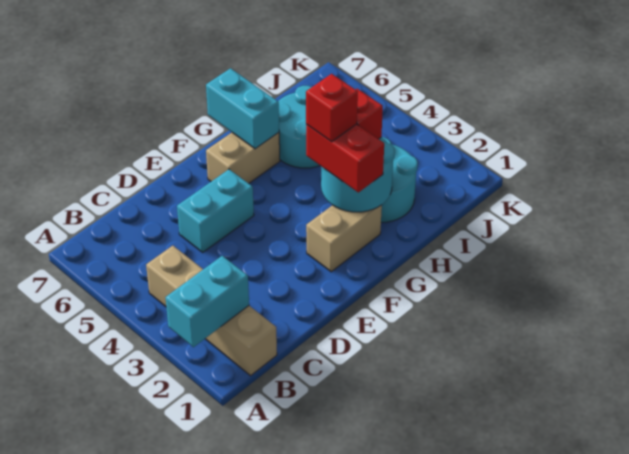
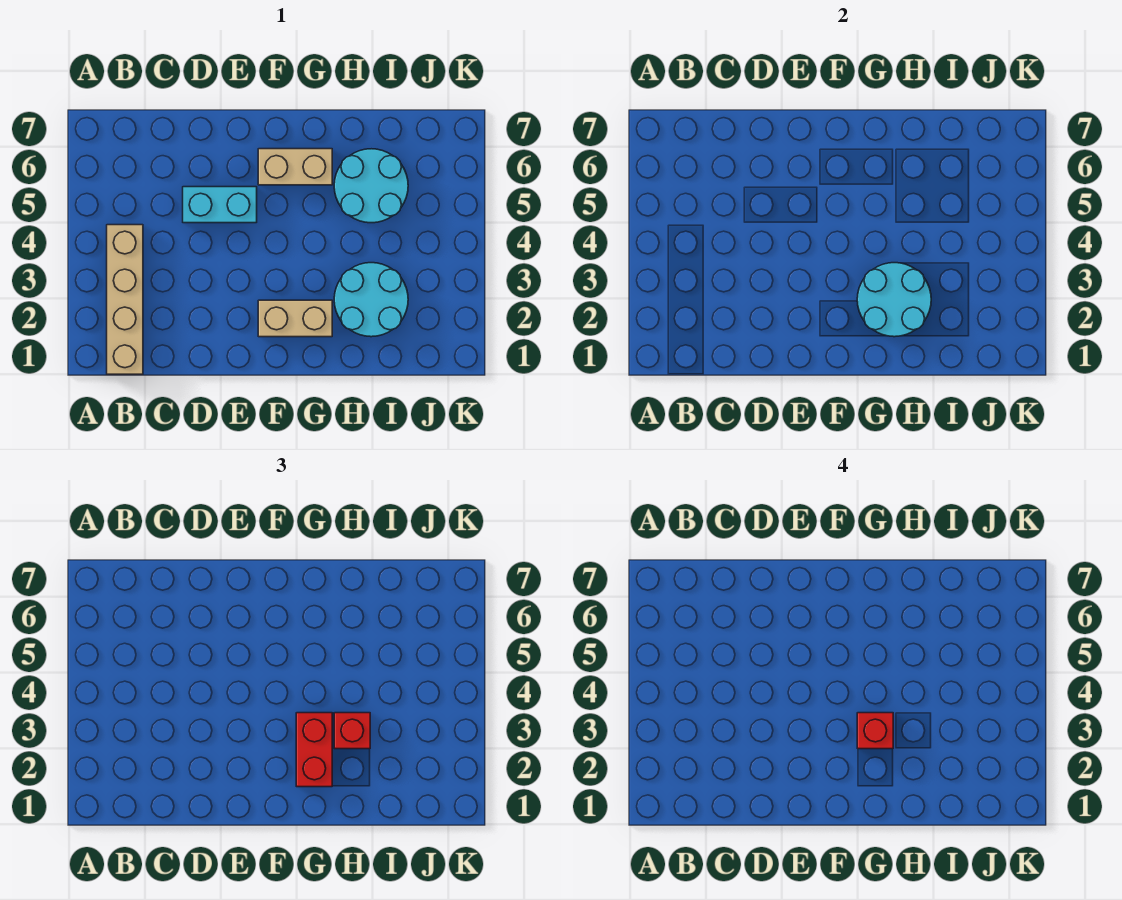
cyan 1x2 brick [165,256,249,347] -> none
cyan 1x2 brick [206,68,279,149] -> none

